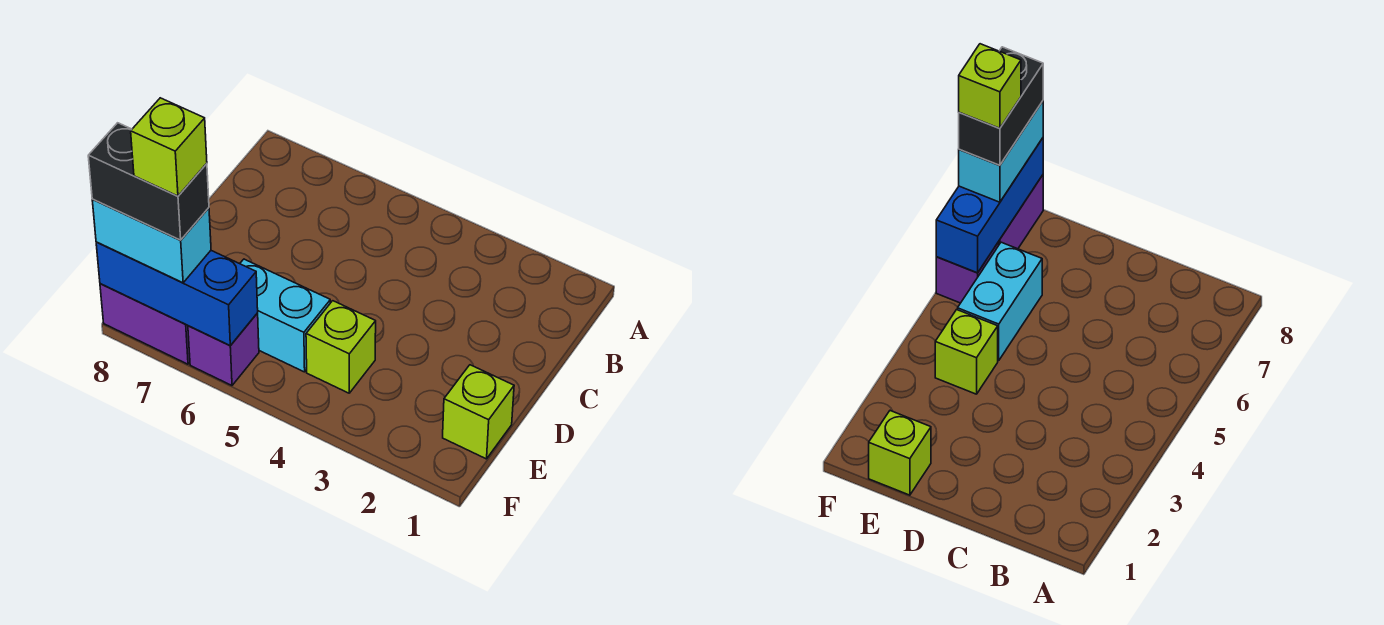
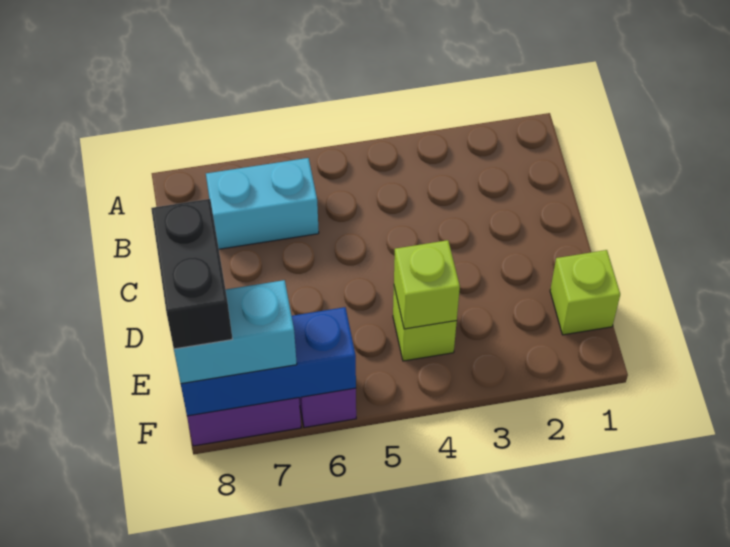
cyan 1x2 brick [240,259,330,372] -> cyan 1x2 brick moved to [206,158,319,249]
black 1x2 brick [88,123,209,240] -> black 1x2 brick turned to [151,199,232,349]
lime 1x1 brick [131,98,207,196] -> lime 1x1 brick moved to [394,240,460,329]

